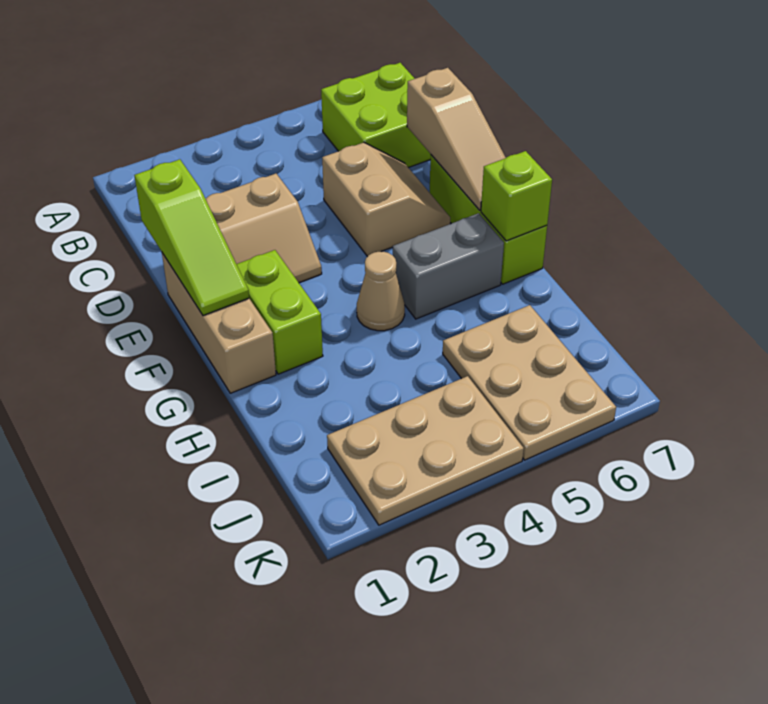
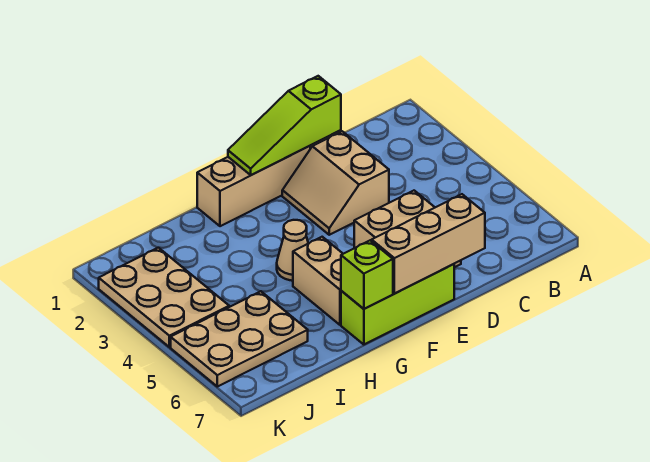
lime 2x2 brick [321,63,431,168] -> none
tan 1x3 slope [407,68,506,210] -> tan 1x3 brick [372,194,485,293]
lime 1x2 brick [237,250,323,374] -> none
grey 1x2 brick [393,213,504,319] -> tan 1x2 brick [293,237,343,325]

